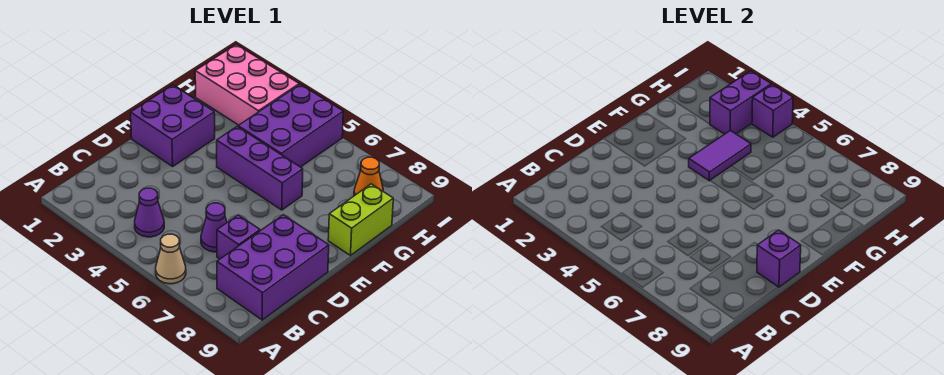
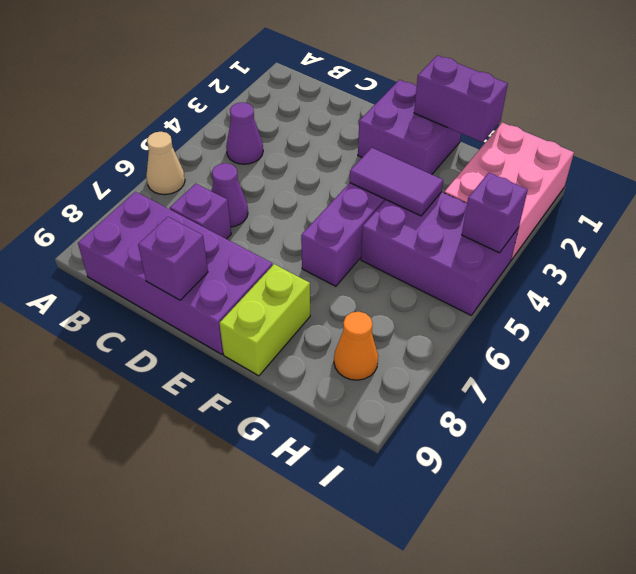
purple 2x3 brick [217,215,329,320] -> purple 2x4 brick [78,192,272,354]
lime 1x2 brick [328,184,393,255] -> lime 1x2 brick turned to [220,264,310,376]
purple 1x2 brick [710,71,771,134] -> purple 1x2 brick moved to [414,55,508,142]

